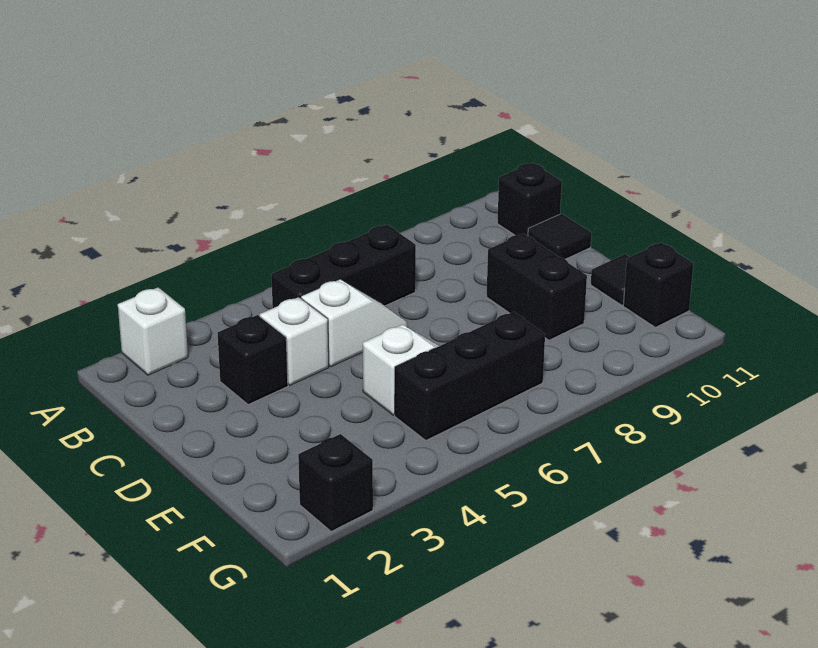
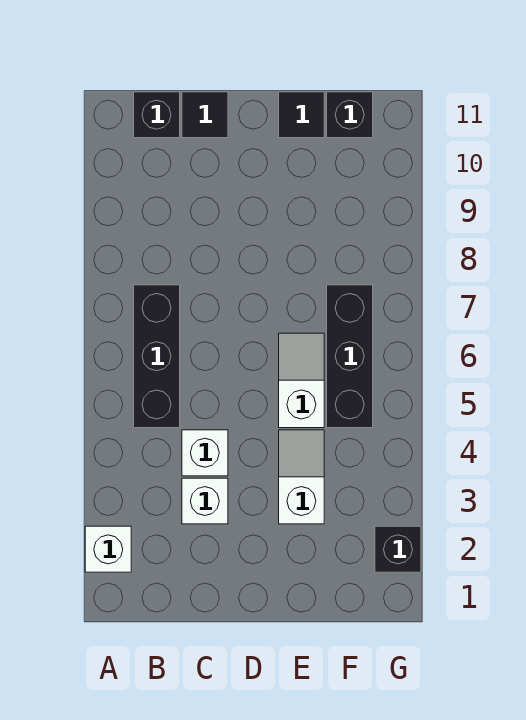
black 1x1 brick [218,315,288,405] -> white 1x1 brick [182,478,228,524]
white 1x2 slope [301,279,408,367] -> white 1x2 slope moved to [279,430,324,524]
black 1x2 brick [487,234,587,340] -> none

